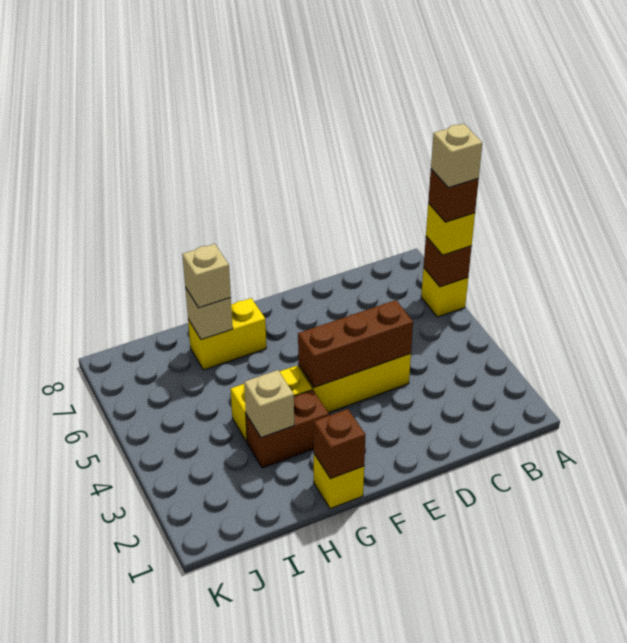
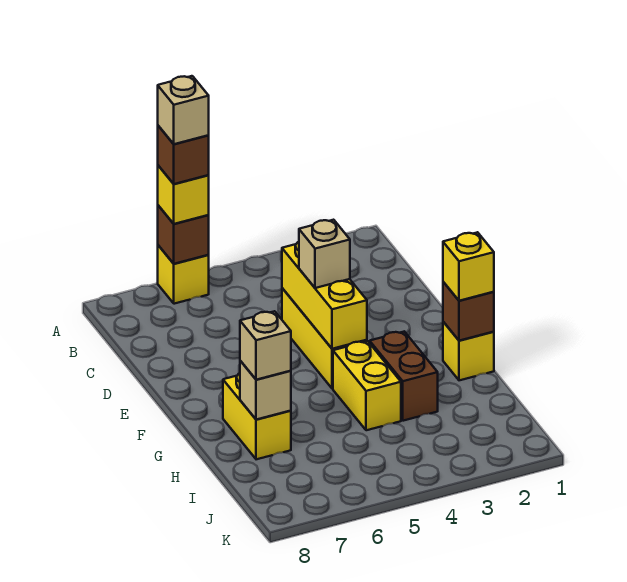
brown 1x3 brick [298,300,413,387] -> yellow 1x3 brick [282,242,367,349]
none -> yellow 1x1 brick [443,232,494,301]
tan 1x1 brick [244,370,294,438] -> tan 1x1 brick moved to [299,220,350,288]

